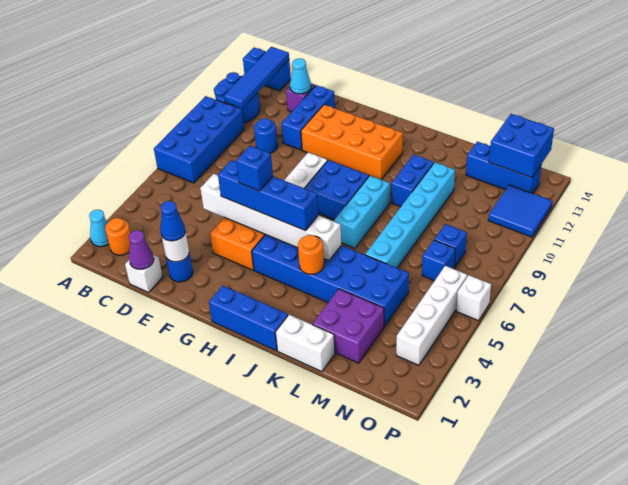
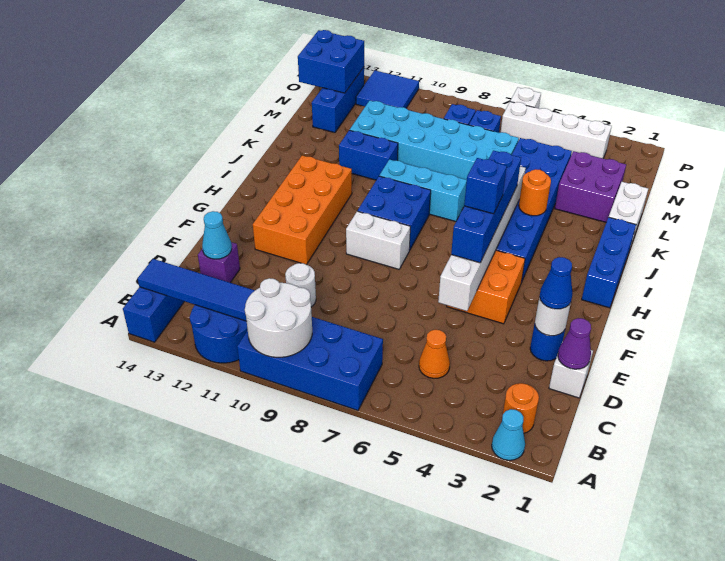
none -> white 2x2 round brick [245,278,312,357]
none -> orange 1x1 cone [419,330,450,378]
blue 1x1 round brick [254,118,278,153] -> white 1x1 round brick [285,263,316,307]
blue 1x3 brick [282,85,335,150] -> none
cyan 1x6 brick [365,162,455,268] -> cyan 2x6 brick [350,101,519,180]

